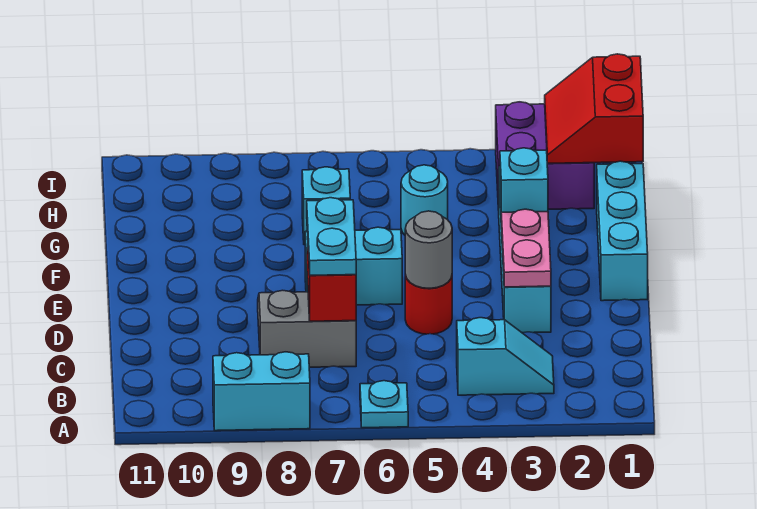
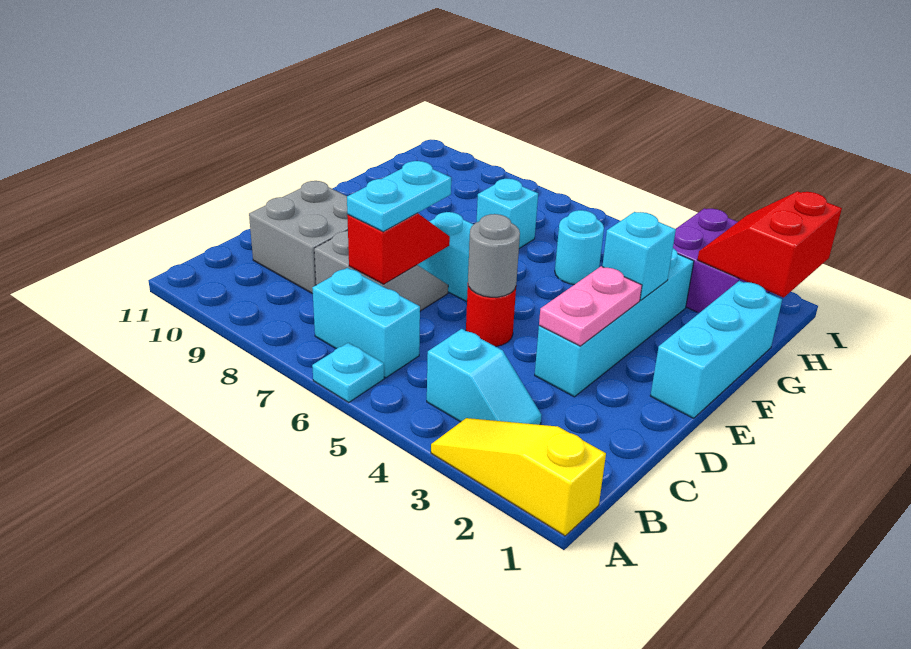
none -> yellow 1x3 slope [431,418,606,536]
cyan 1x2 brick [213,352,310,431] -> cyan 1x2 brick moved to [312,268,420,378]
none -> grey 2x2 brick [249,181,348,294]

